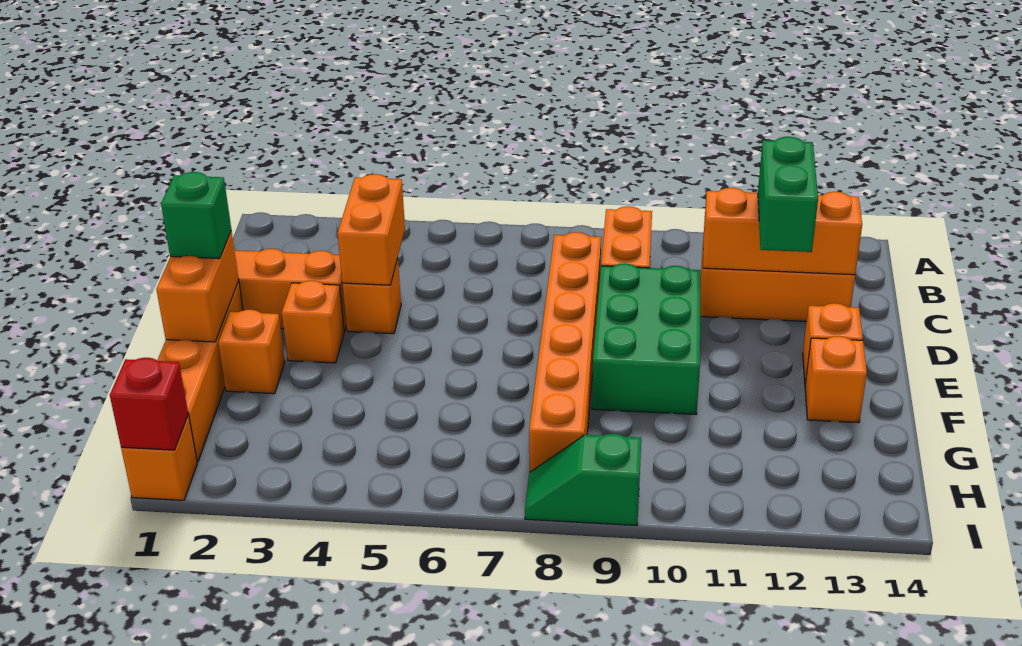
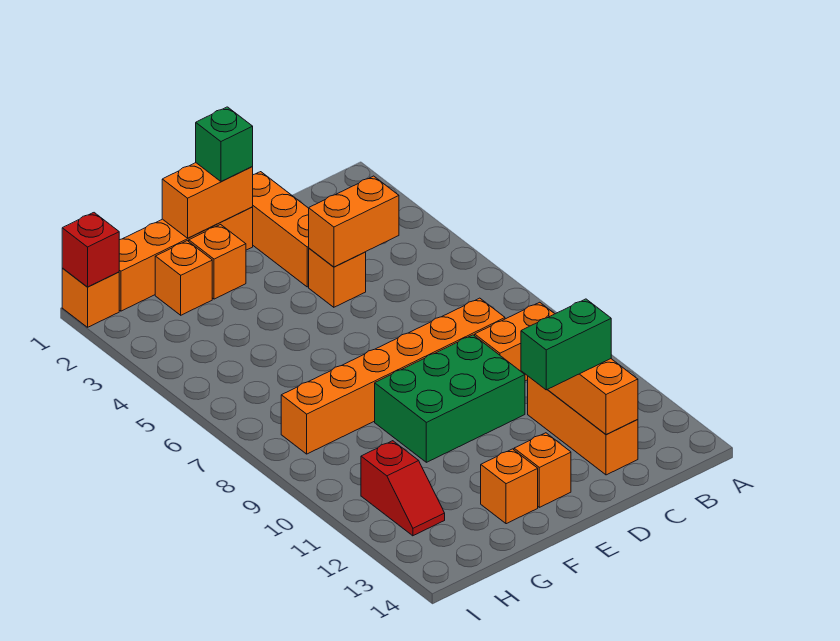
orange 1x1 brick [282,281,344,363] -> orange 1x1 brick moved to [155,241,212,315]
none -> red 1x2 slope [361,441,445,536]
green 1x2 slope [525,434,641,525] -> none

